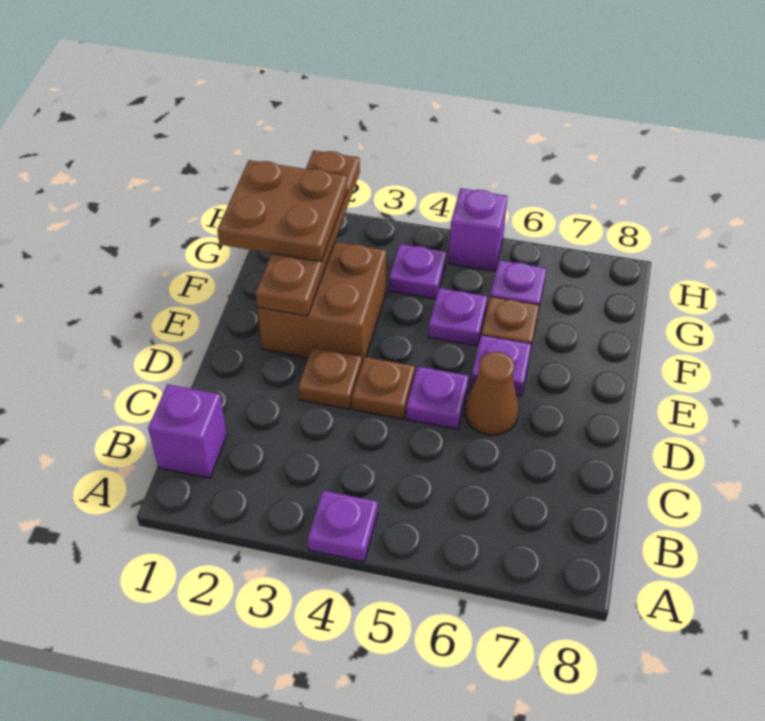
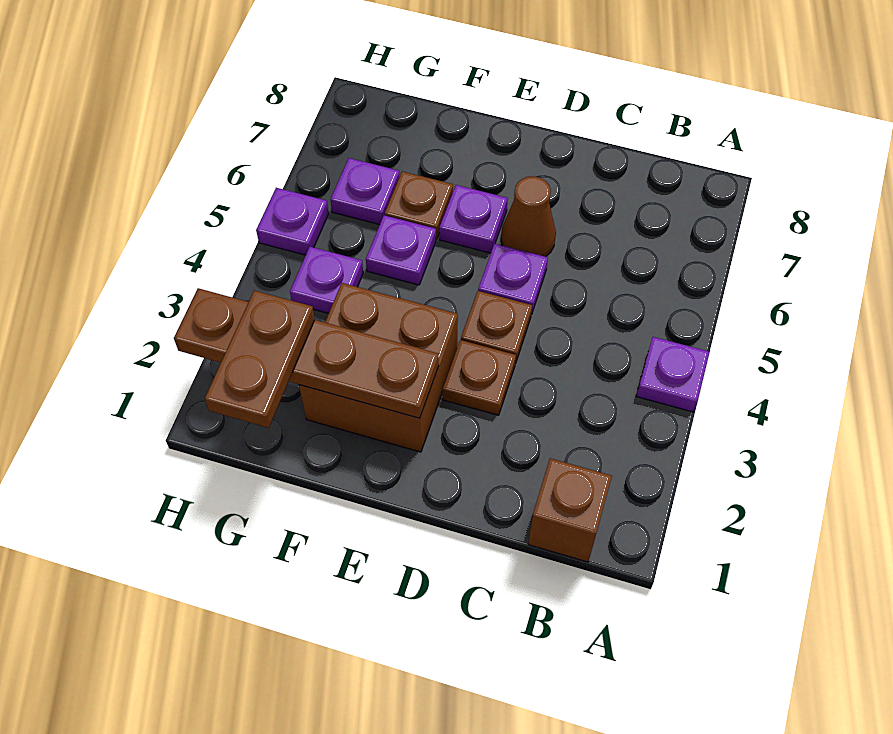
purple 1x1 brick [148,384,227,478] -> brown 1x1 brick [528,458,612,562]
brown 2x2 plate [217,160,347,261] -> brown 1x2 plate [205,291,315,428]
purple 1x1 brick [449,188,508,271] -> purple 1x1 plate [256,188,329,255]

